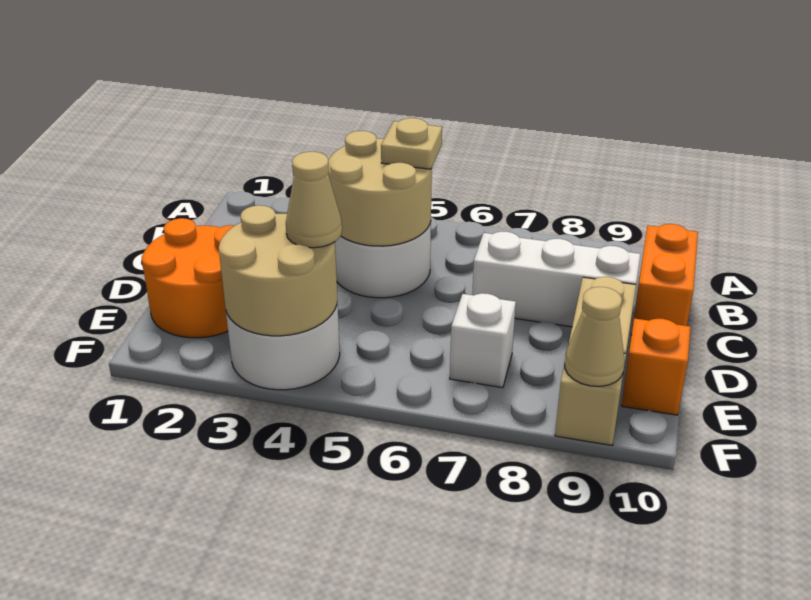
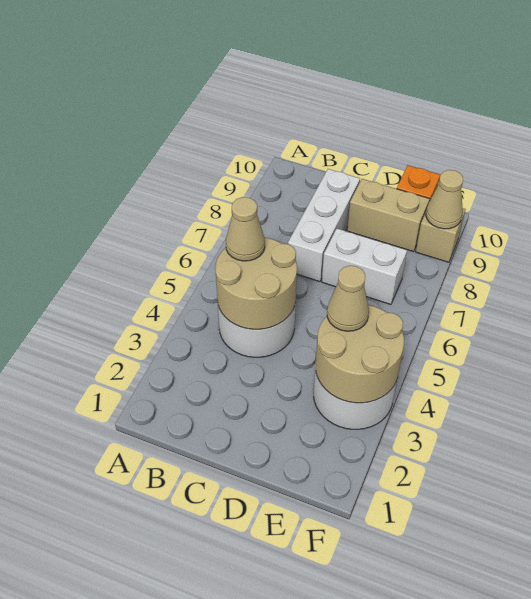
tan 1x1 plate [381,118,442,169] -> tan 1x1 cone [226,197,265,261]
orange 1x2 brick [632,224,698,329] -> none
orange 2x2 round brick [142,218,235,338] -> none
white 1x1 brick [450,293,516,388] -> white 1x2 brick [322,228,407,305]

